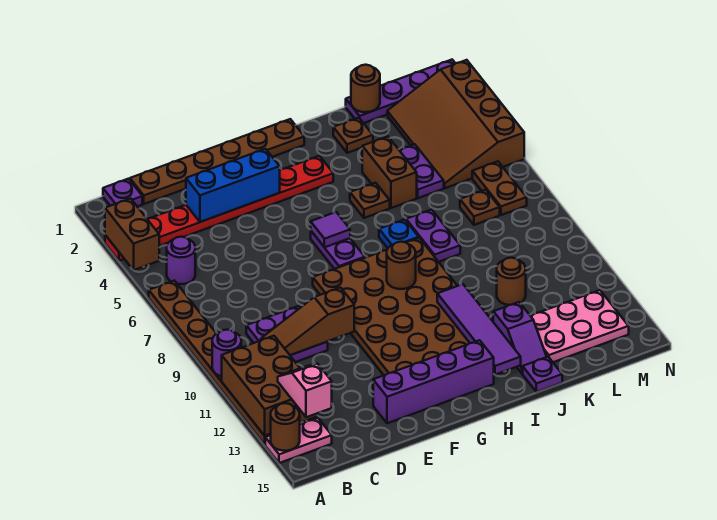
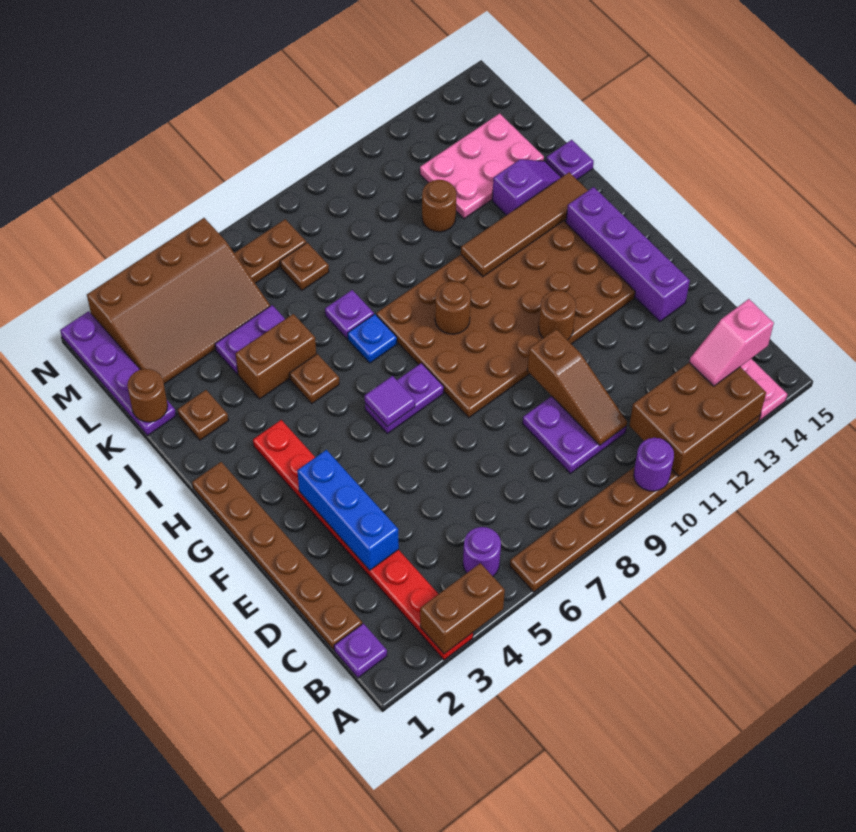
brown 1x1 round brick [271,403,300,451] -> brown 1x1 round brick moved to [539,290,576,340]
purple 1x4 tile [437,284,521,375] -> brown 1x4 tile [461,172,588,277]
purple 1x2 plate [406,210,460,262] -> purple 1x1 plate [325,290,374,339]
pink 2x3 plate [531,290,629,362] -> pink 2x3 plate turned to [420,113,544,219]

